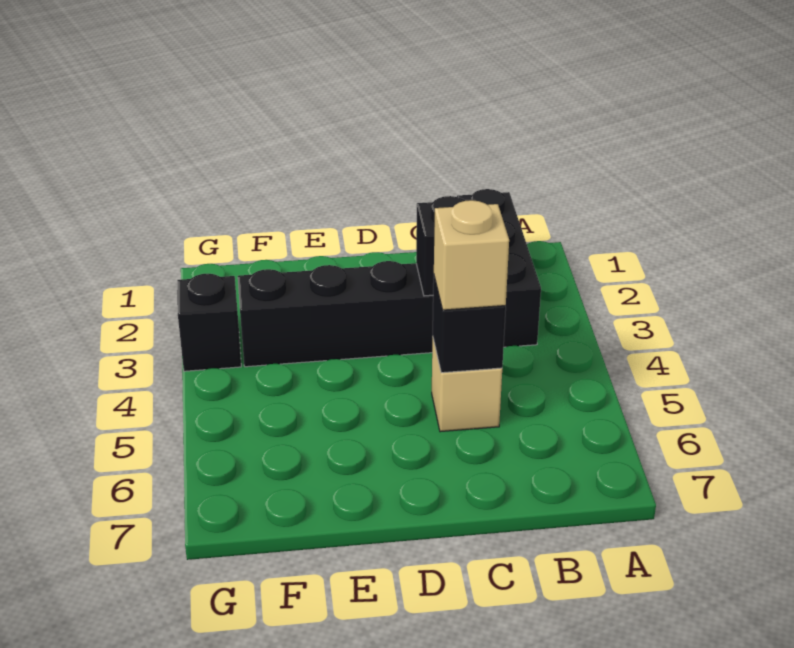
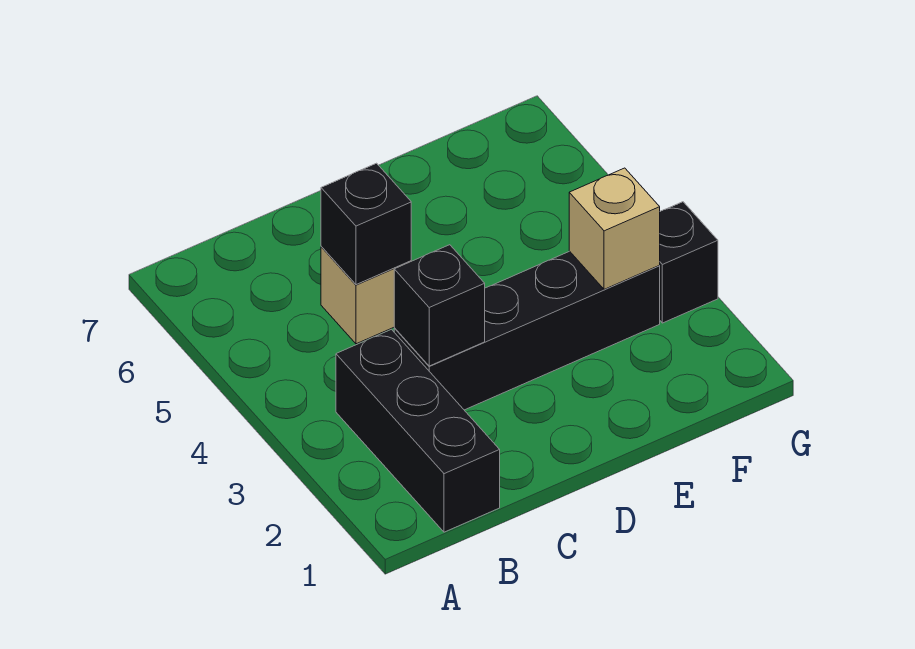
tan 1x1 brick [434,200,509,310] -> tan 1x1 brick moved to [569,168,660,289]

